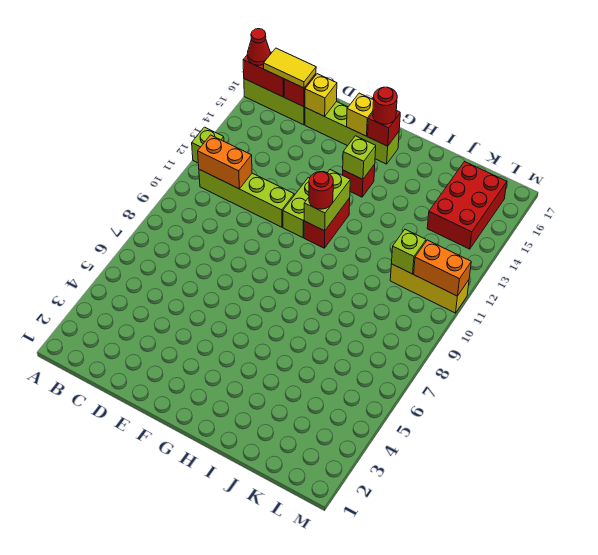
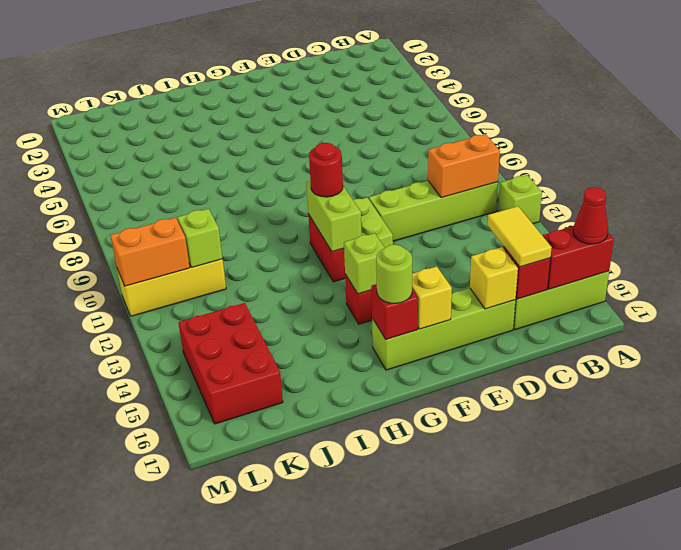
yellow 1x2 tile [264,48,316,88] -> yellow 1x2 tile turned to [488,206,552,267]
red 1x1 round brick [373,87,397,124] -> lime 1x1 round brick [376,245,412,303]

